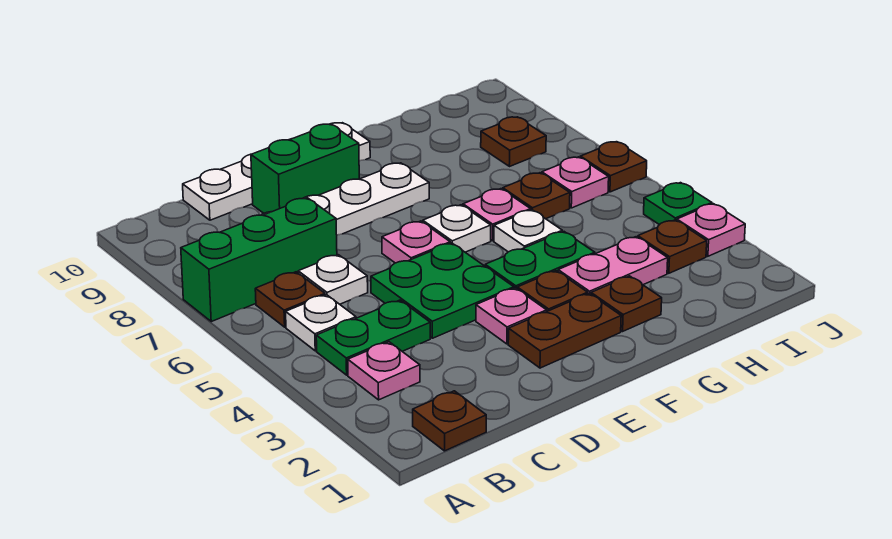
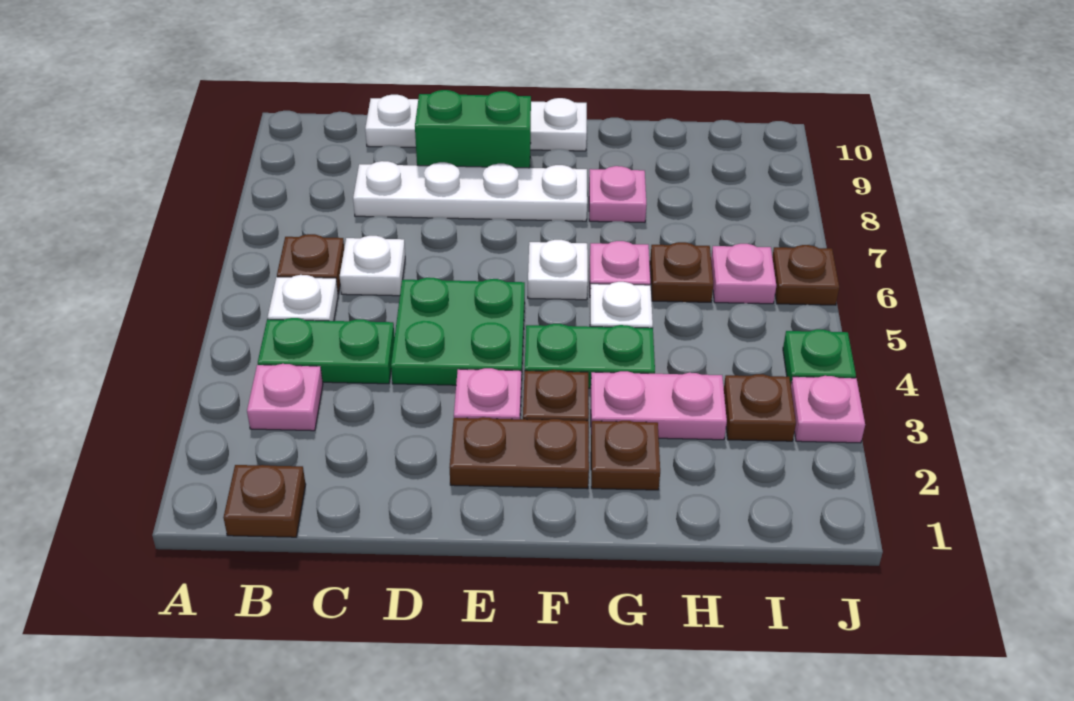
green 1x3 brick [181,198,337,322] -> none
pink 1x1 plate [382,221,450,263] -> pink 1x1 plate moved to [589,166,647,222]
brown 1x1 plate [481,117,546,167] -> none

